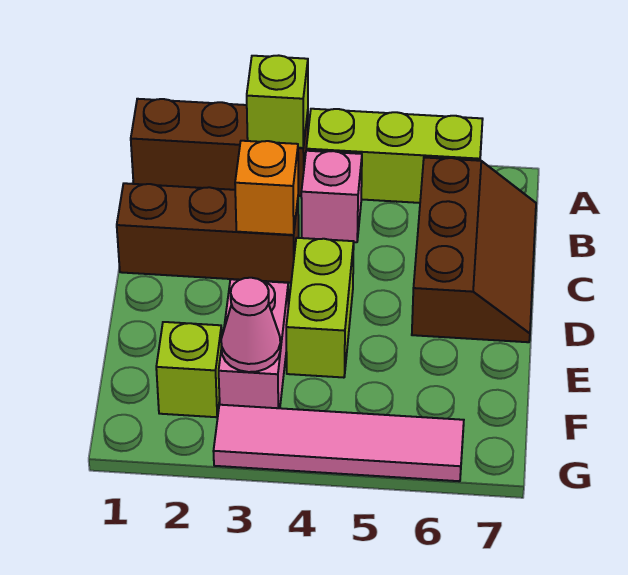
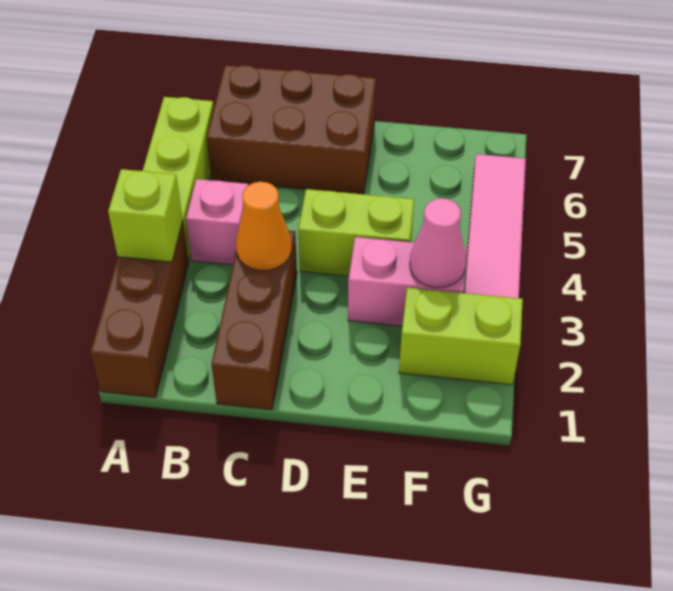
brown 2x3 slope [412,157,536,342] -> brown 2x3 brick [207,65,376,194]
orange 1x1 brick [235,141,298,235] -> orange 1x1 cone [236,182,291,271]
lime 1x1 brick [156,322,222,417] -> lime 1x2 brick [399,288,523,385]

